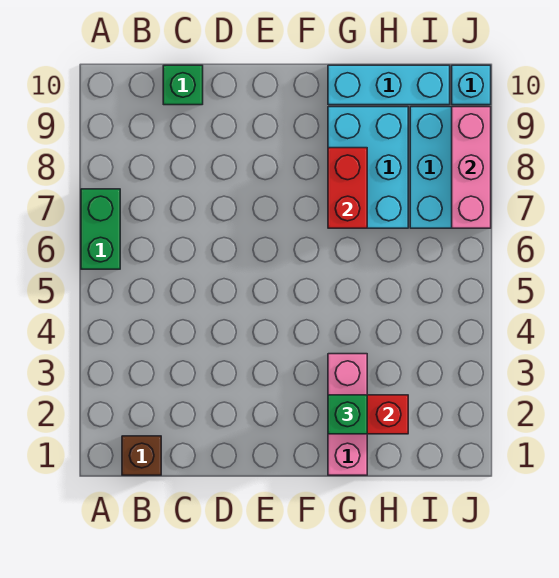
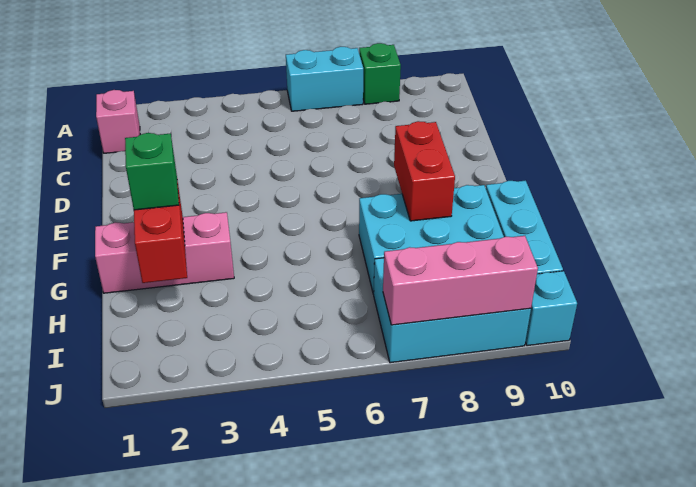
green 1x2 brick [81,189,120,269] -> cyan 1x2 brick [286,47,363,111]
brown 1x1 brick [122,436,161,475] -> pink 1x1 brick [96,90,140,153]
green 1x1 brick [163,65,203,105] -> green 1x1 brick moved to [359,43,401,104]
red 1x2 brick [328,148,367,228] -> red 1x2 brick turned to [394,121,455,221]

